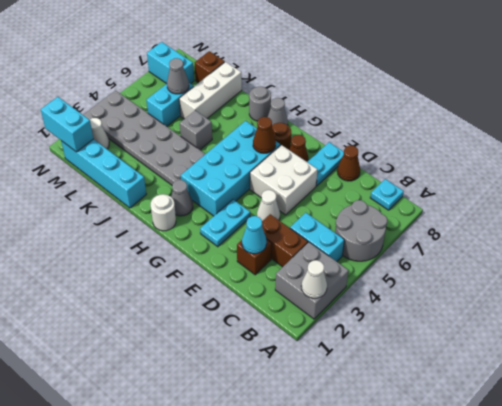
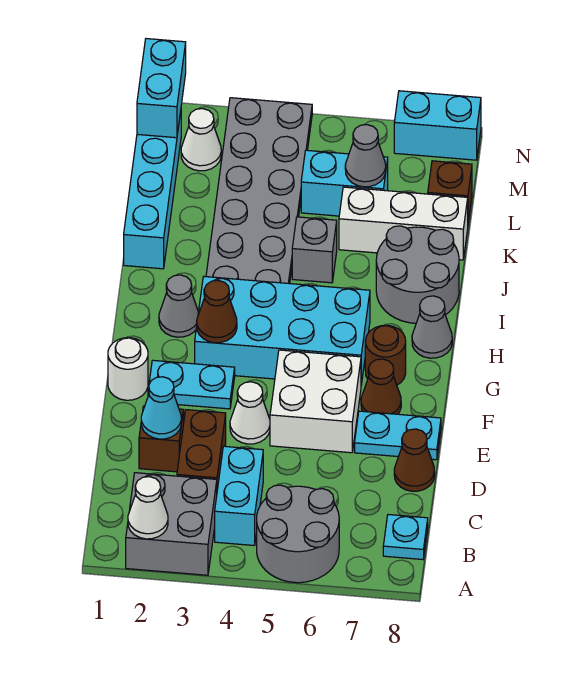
brown 1x1 cone [253,117,276,153] -> brown 1x1 cone moved to [197,280,237,343]
white 1x1 round brick [151,194,176,231] -> white 1x1 round brick moved to [108,338,148,400]
grey 1x1 round brick [249,87,271,121] -> grey 2x2 round brick [376,226,459,323]
cyan 1x2 brick [147,42,194,84] -> cyan 1x2 brick turned to [394,91,481,160]

